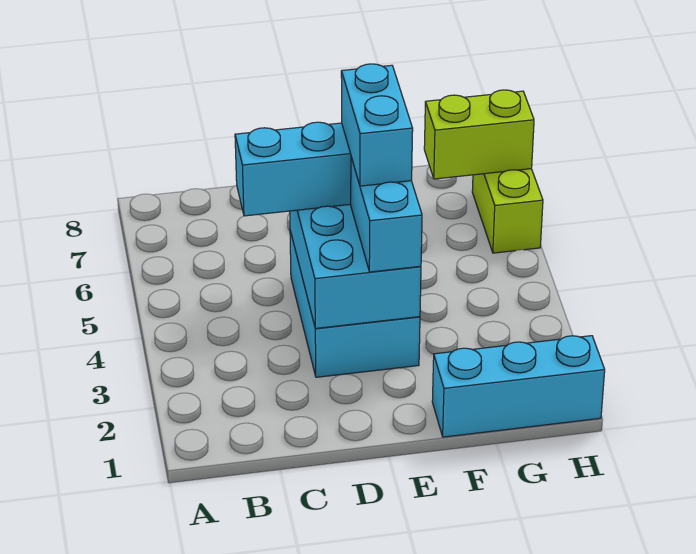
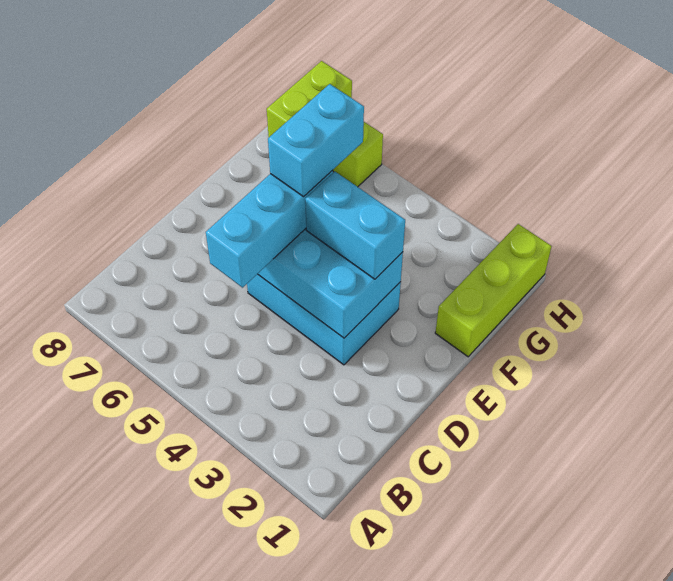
cyan 1x2 brick [341,64,413,186] -> cyan 1x2 brick turned to [268,84,364,197]
cyan 1x3 brick [432,336,605,437] -> lime 1x3 brick [435,224,551,357]

